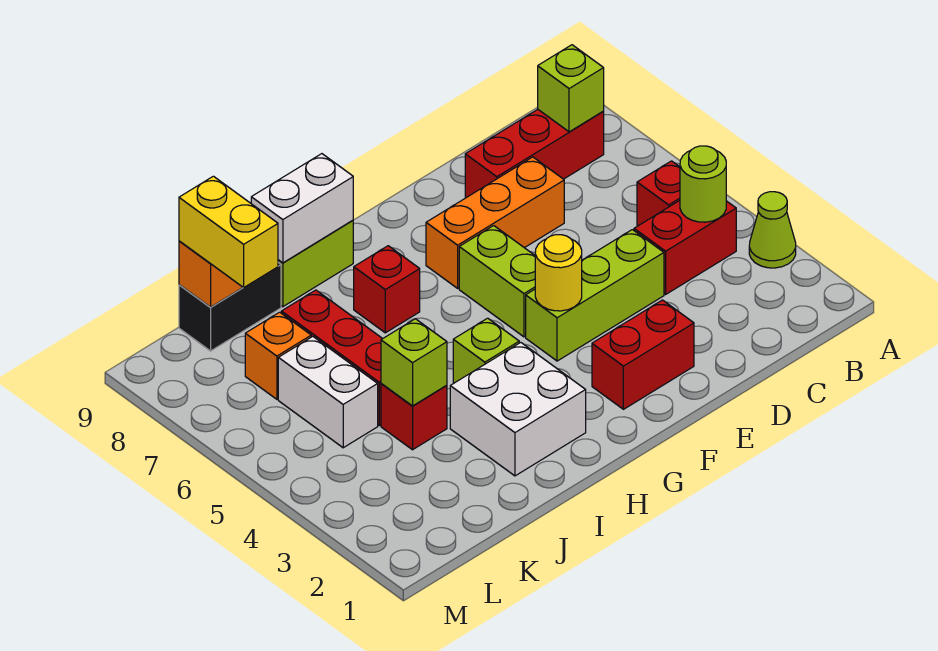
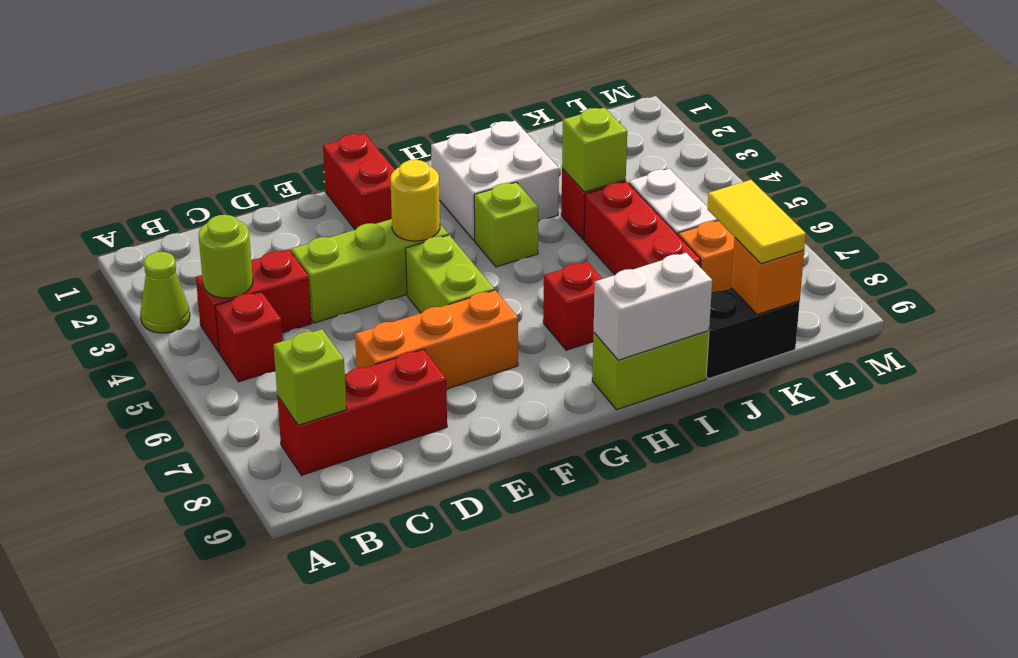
red 1x2 brick [592,300,694,409] -> red 1x2 brick turned to [323,133,395,230]
yellow 1x2 brick [179,176,278,288] -> yellow 1x2 tile [707,180,806,264]

